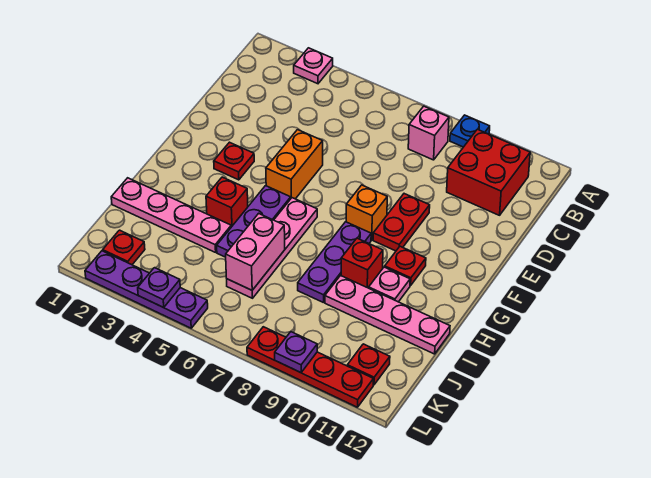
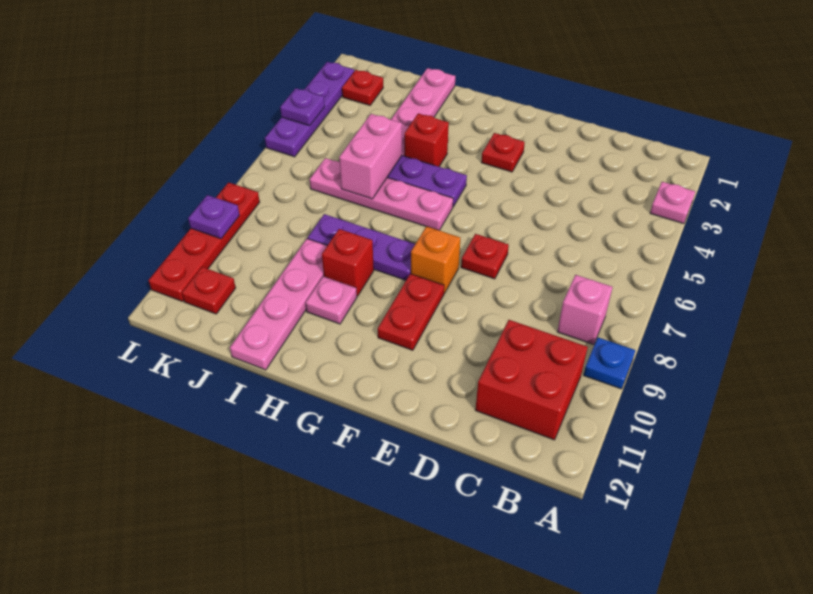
orange 1x2 brick [266,130,323,199] -> none
red 1x2 plate [373,194,430,251] -> red 1x2 plate turned to [378,274,444,350]
red 1x1 plate [385,246,426,286] -> red 1x1 plate moved to [461,234,509,279]
pink 1x2 brick [226,213,285,290] -> pink 1x2 brick turned to [339,114,402,199]

